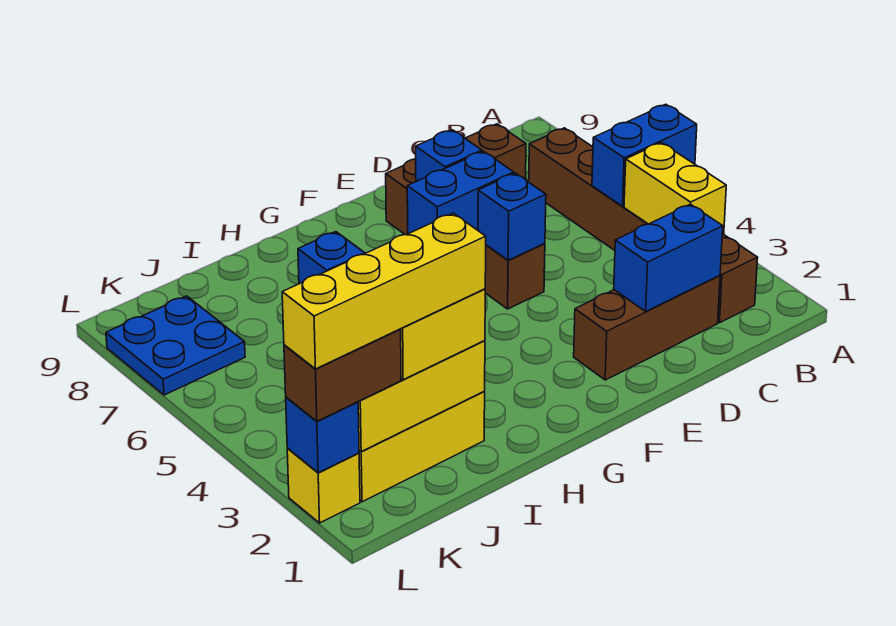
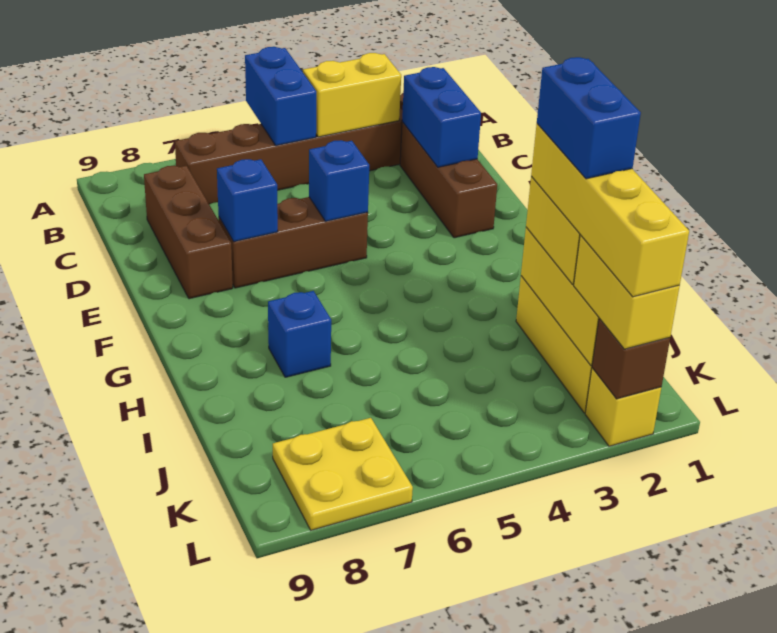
blue 1x2 brick [407,151,514,234] -> blue 1x2 brick moved to [537,57,641,179]
brown 1x2 brick [284,329,401,421] -> yellow 1x2 brick [574,235,680,349]
blue 2x2 plate [106,296,245,395] -> yellow 2x2 plate [273,418,413,530]
blue 1x1 brick [286,397,359,473] -> brown 1x1 brick [592,318,670,399]

